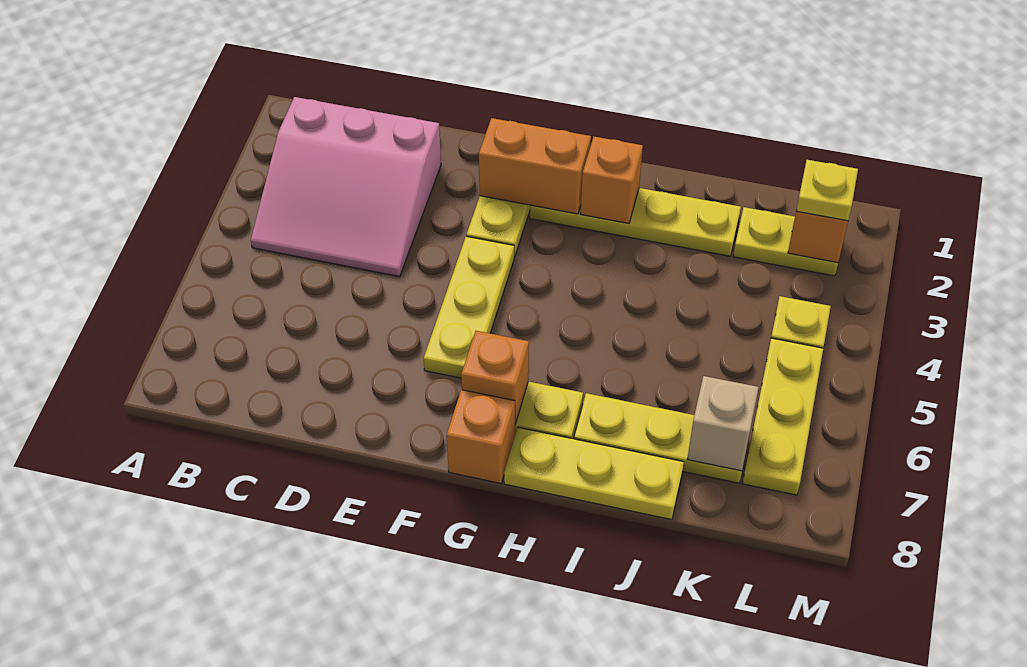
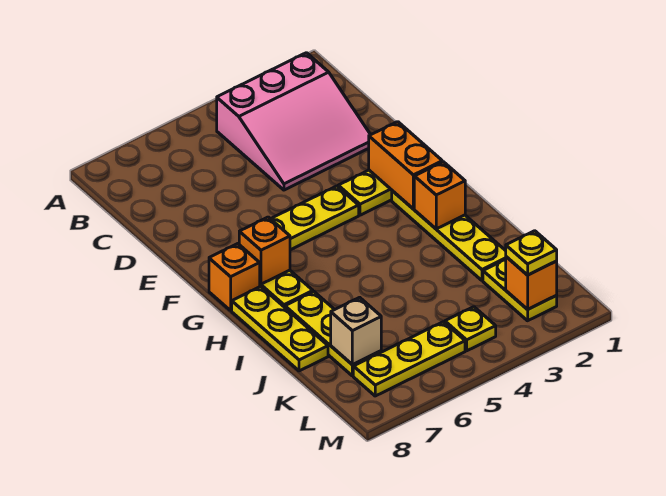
pink 3x3 slope [251,97,441,276] -> pink 3x3 slope turned to [217,53,370,190]

